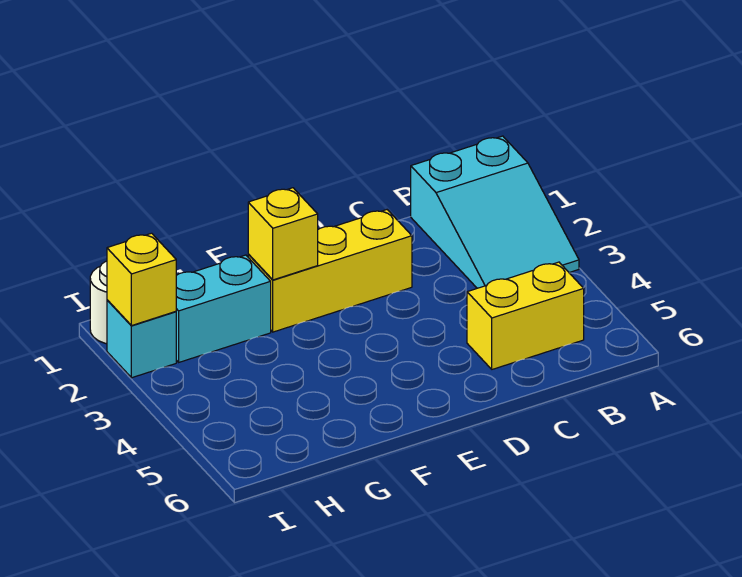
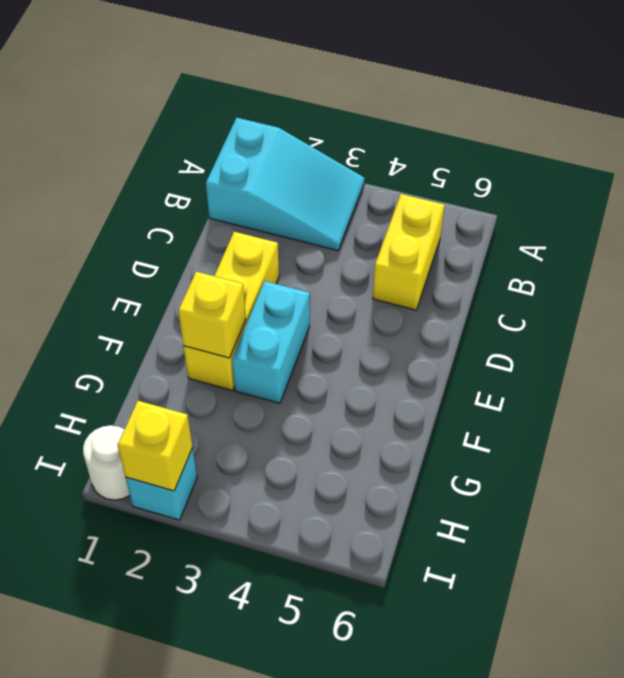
cyan 1x2 brick [176,255,271,362] -> cyan 1x2 brick moved to [232,281,310,403]

